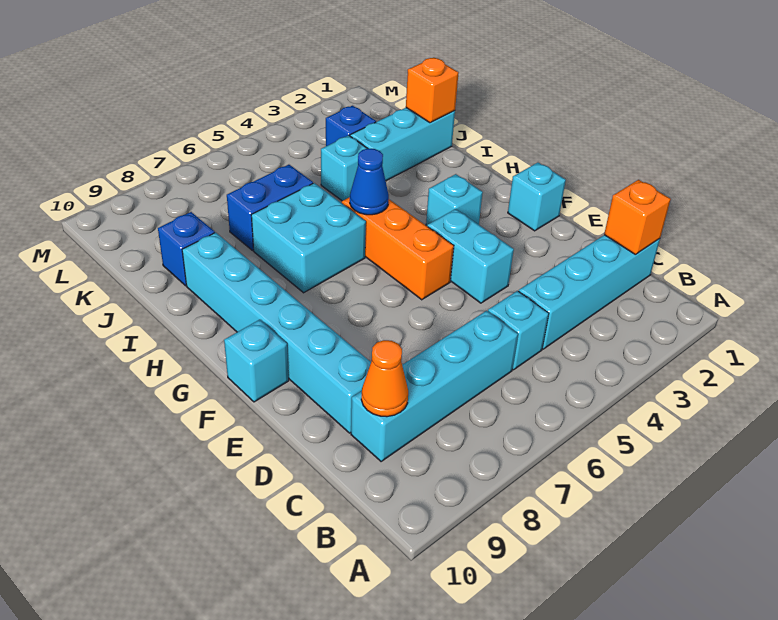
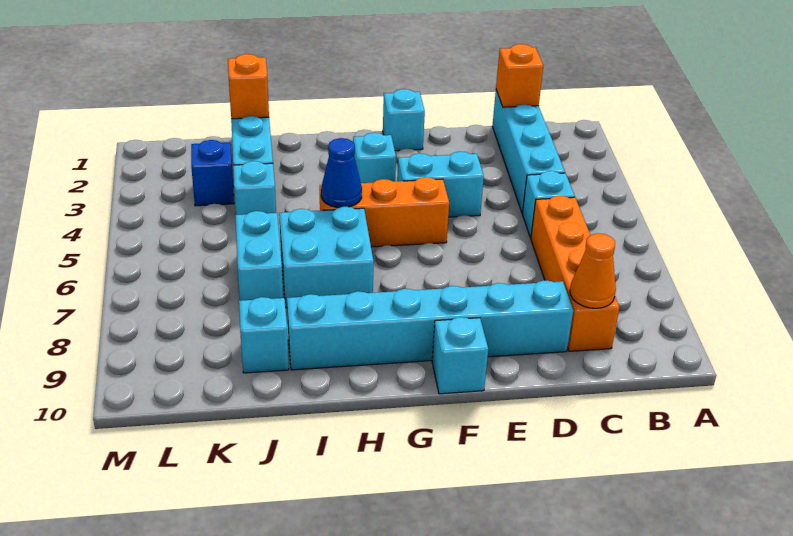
cyan 1x4 brick [351,311,518,462] -> orange 1x4 brick [531,196,620,351]
blue 1x2 brick [227,165,313,250] -> cyan 1x2 brick [235,211,283,301]
blue 1x1 brick [158,212,215,286] -> cyan 1x1 brick [239,297,289,373]

